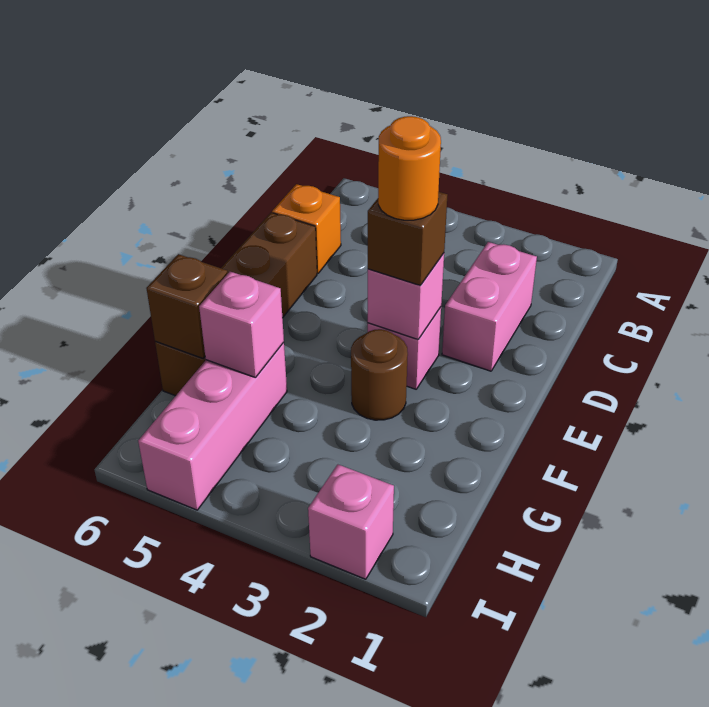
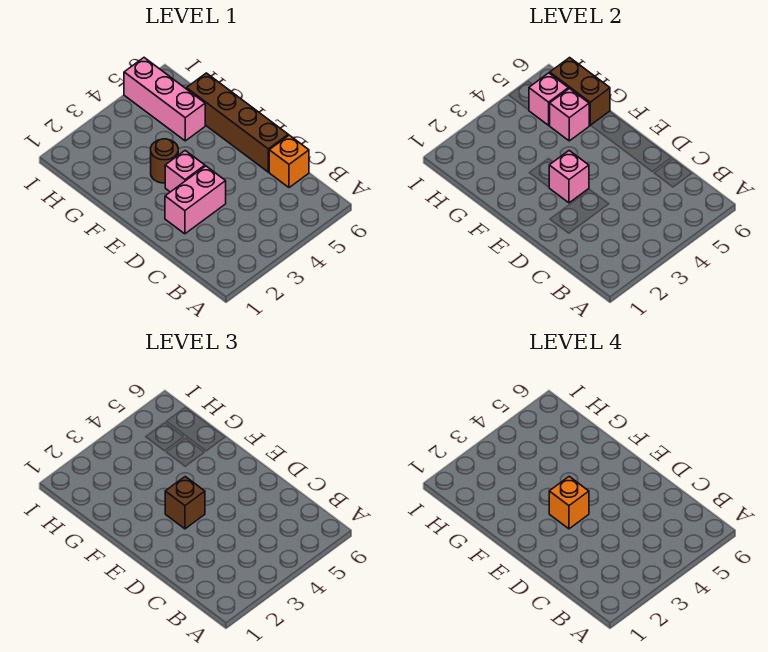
pink 1x2 brick [442,242,537,371] -> pink 1x2 brick turned to [165,166,226,234]
orange 1x1 round brick [378,116,441,220] -> orange 1x1 brick [549,477,589,529]
brown 1x1 brick [146,254,228,358] -> brown 1x2 brick [550,58,610,125]
pink 1x1 brick [308,465,394,579] -> pink 1x1 brick moved to [529,73,568,125]

